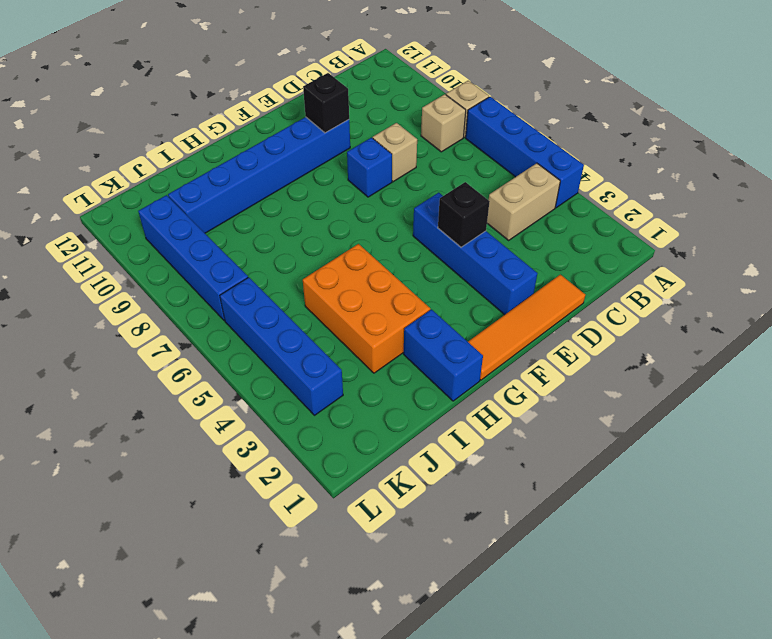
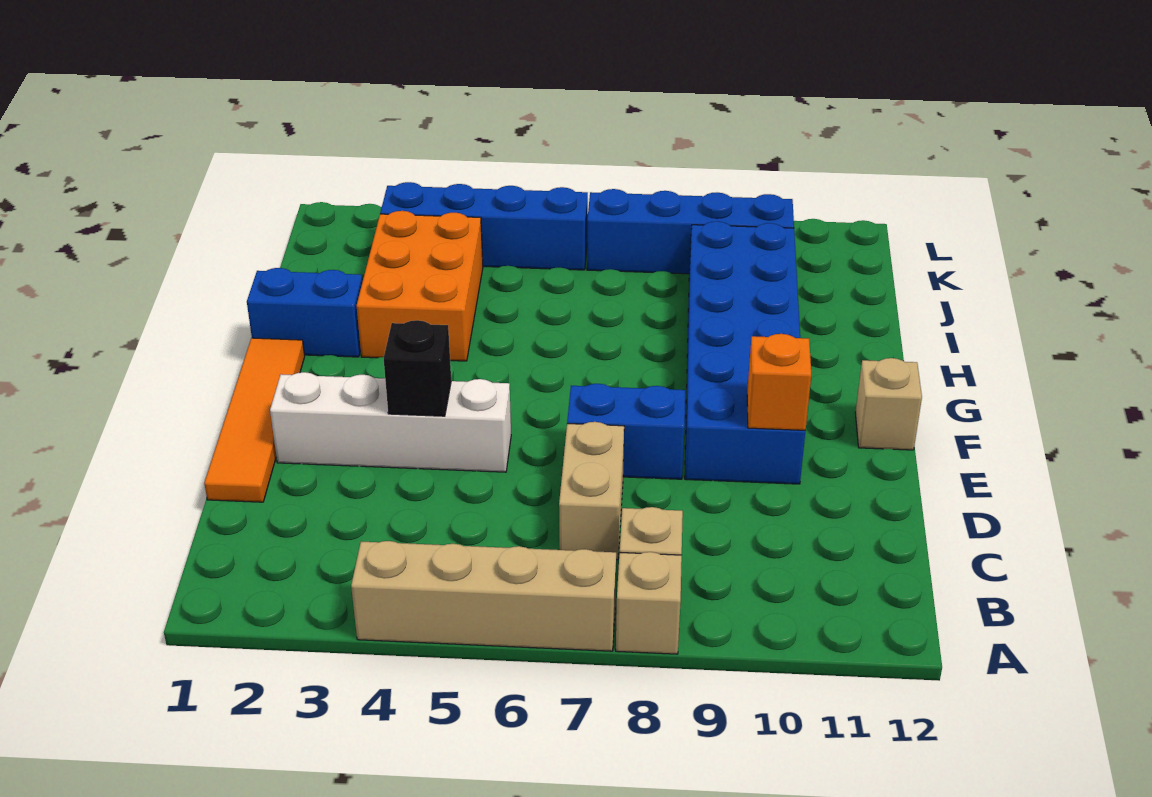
blue 1x4 brick [466,97,584,208] -> tan 1x4 brick [351,541,616,651]
tan 1x2 brick [487,163,560,240] -> tan 1x2 brick moved to [559,422,624,560]
tan 1x1 brick [373,123,417,182] -> tan 1x1 brick moved to [855,358,922,450]
blue 1x4 brick [413,193,537,315] -> white 1x4 brick [270,372,511,472]
blue 1x1 brick [347,138,392,197] -> blue 1x2 brick [567,384,685,479]
blue 1x6 brick [168,117,350,233] -> blue 2x6 brick [685,221,805,484]
black 1x1 brick [303,73,349,133] -> orange 1x1 brick [747,334,811,430]
orange 2x3 brick [303,244,430,373] -> orange 2x3 brick turned to [357,211,483,361]

